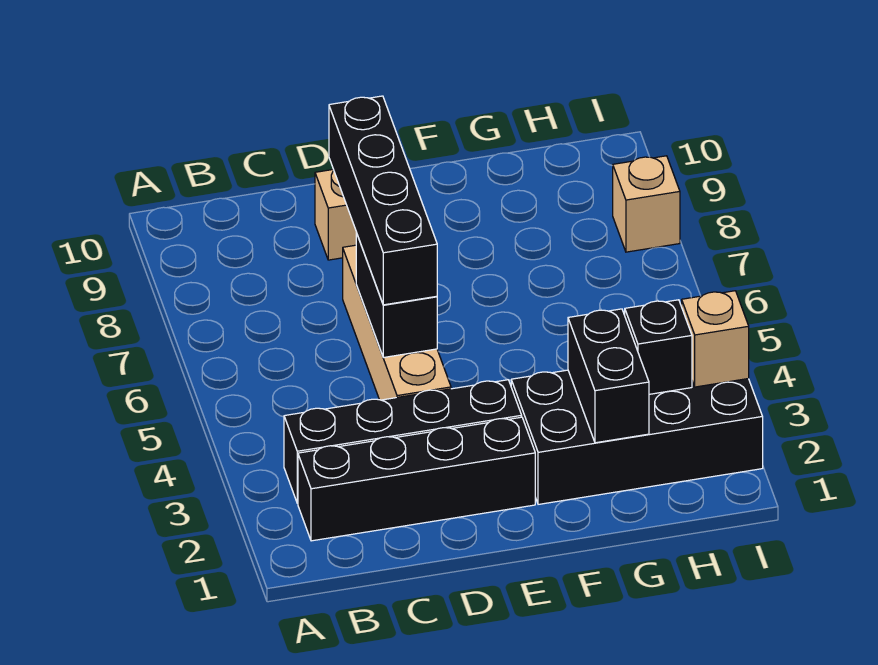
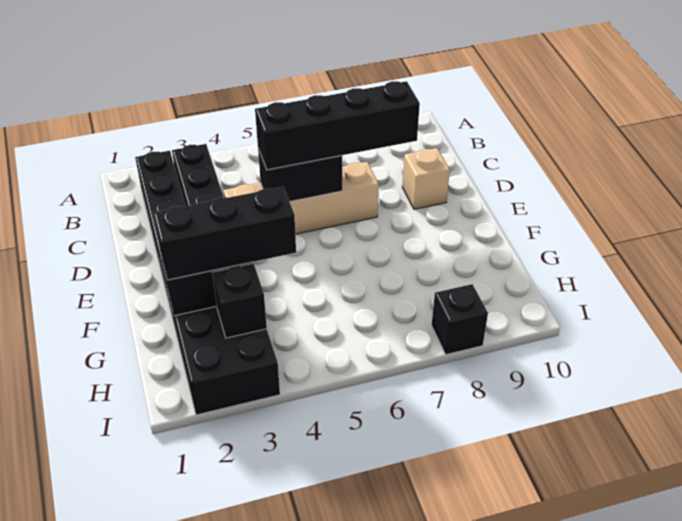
none -> black 1x3 brick [153,187,296,280]
tan 1x1 brick [681,291,749,387] -> none
tan 1x1 brick [613,156,680,252] -> black 1x1 brick [432,284,488,355]

